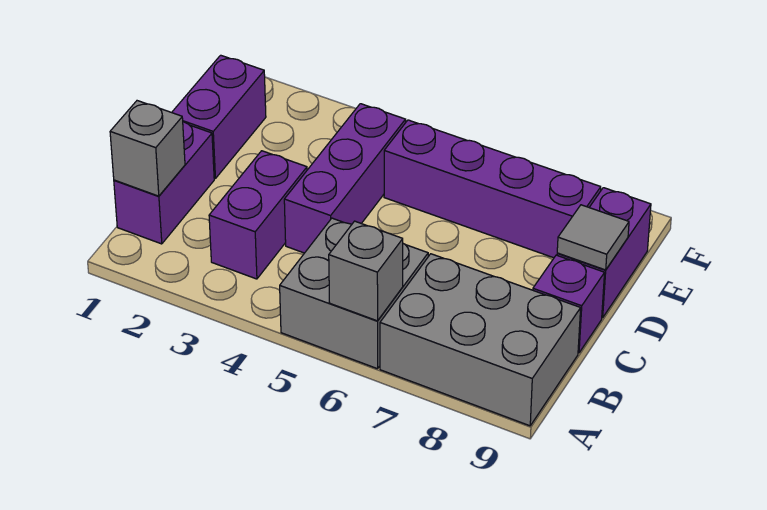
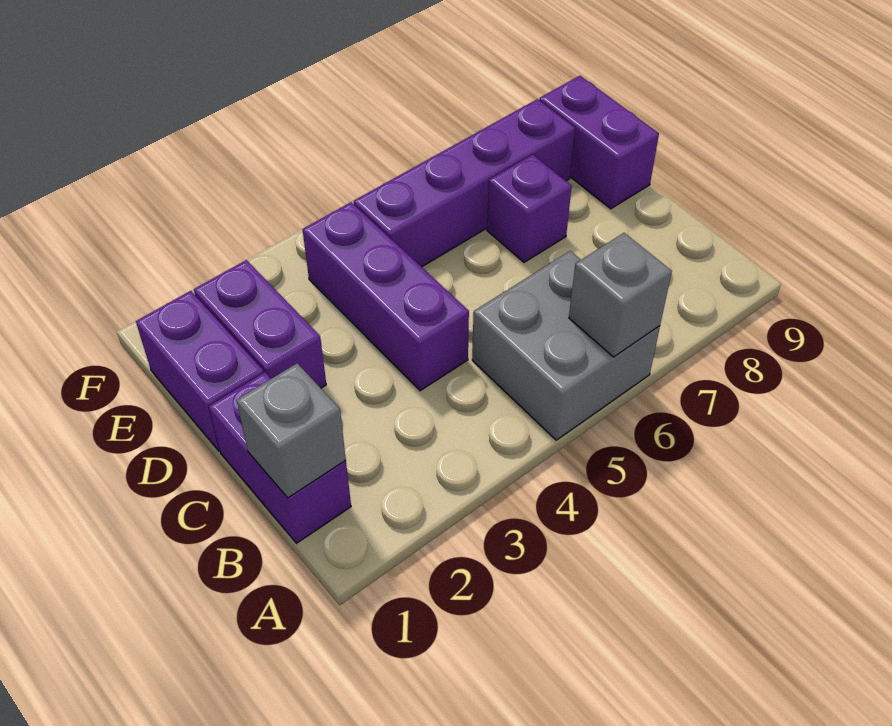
grey 2x3 brick [380,254,581,426] -> none
purple 1x2 brick [209,151,307,279] -> purple 1x2 brick moved to [194,260,326,388]
purple 1x1 brick [533,255,605,353] -> purple 1x1 brick moved to [487,155,572,262]
grey 1x1 tile [557,205,629,270] -> none

